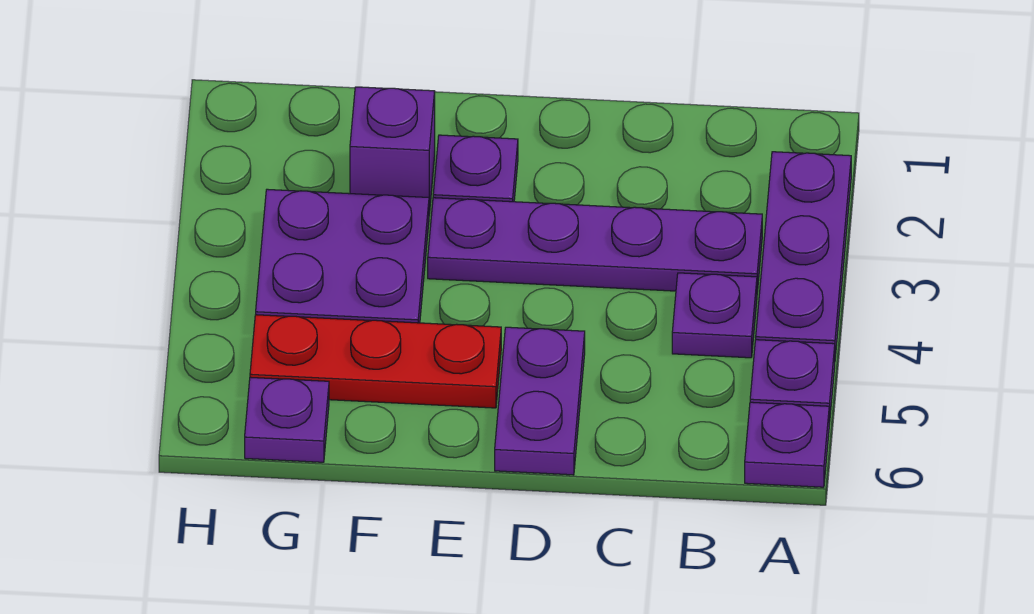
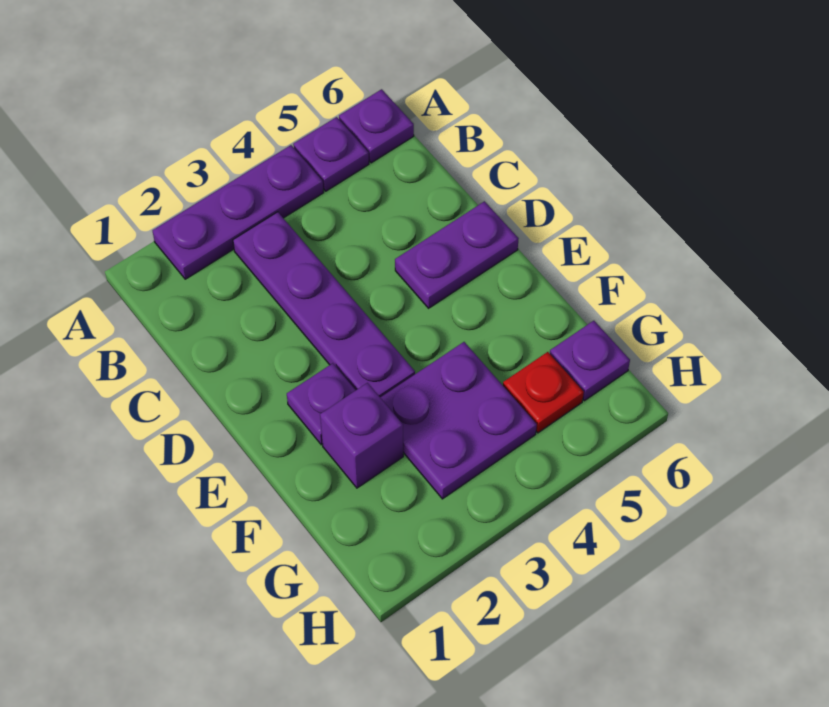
purple 1x1 plate [672,273,757,358] -> none
red 1x3 plate [250,315,501,408] -> red 1x1 plate [503,352,584,433]

